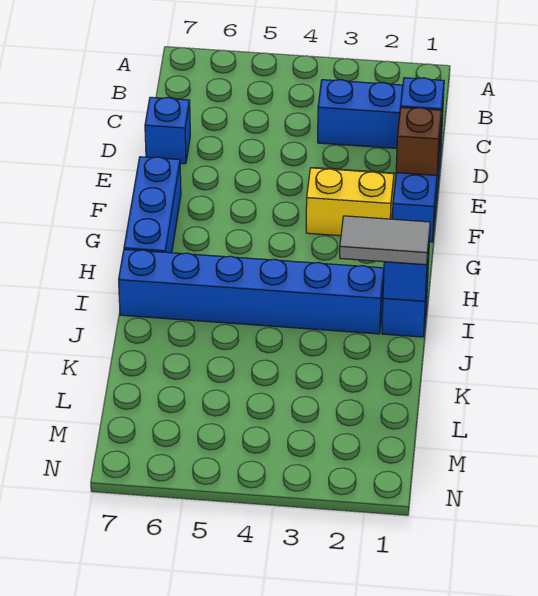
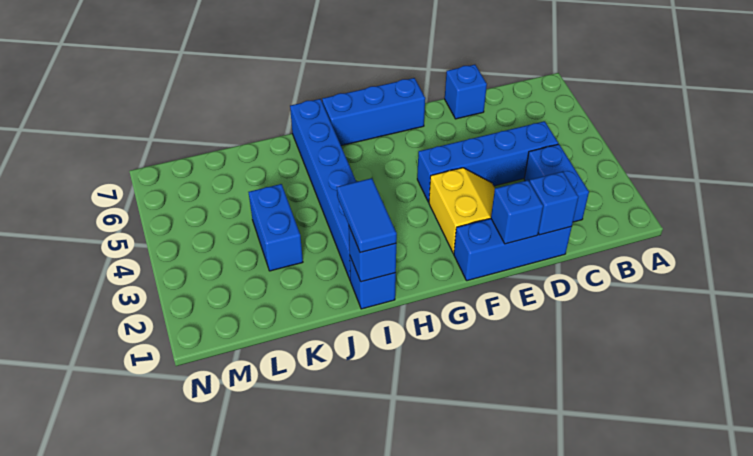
none -> blue 1x4 brick [417,121,558,202]
brown 1x1 brick [396,108,442,175] -> blue 1x1 brick [491,180,543,244]
grey 1x2 tile [340,216,430,265] -> blue 1x2 tile [337,178,397,253]
none -> blue 1x2 brick [248,184,303,271]

